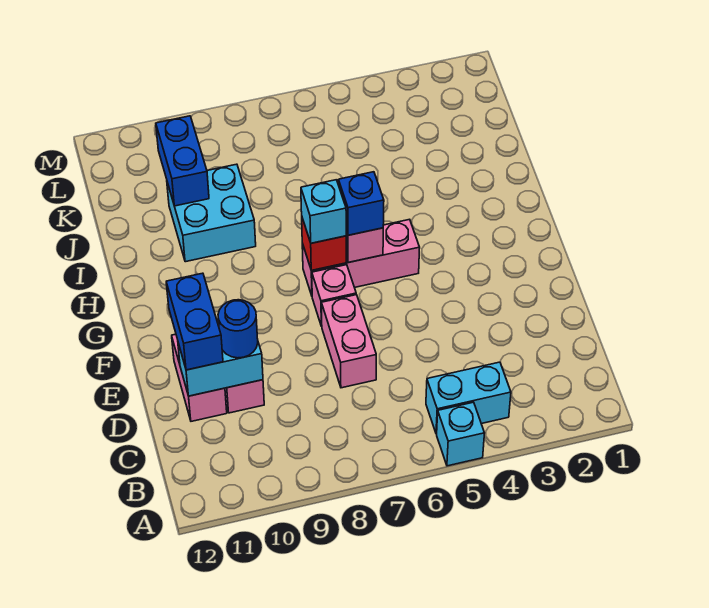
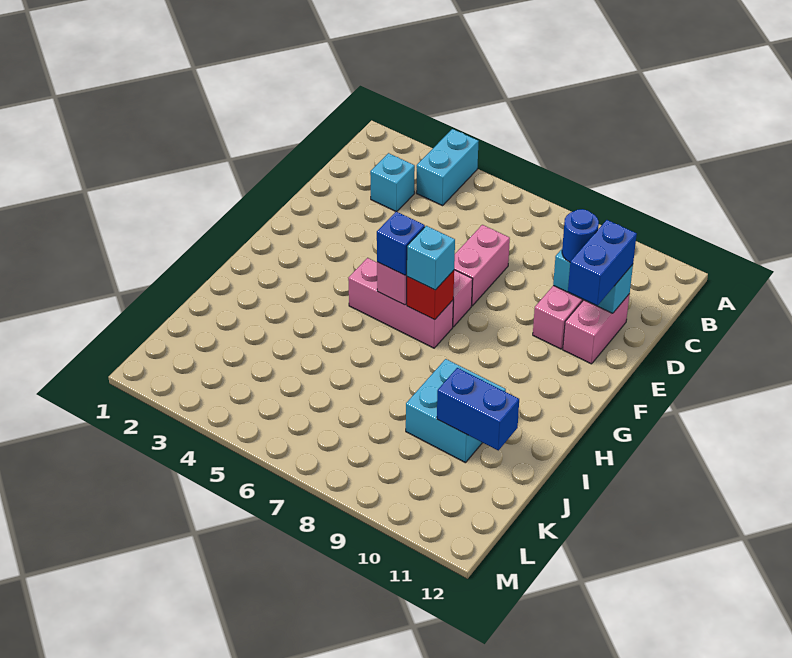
cyan 1x1 brick [437,402,484,466] -> cyan 1x1 brick moved to [370,153,415,211]
cyan 1x2 brick [426,362,511,434] -> cyan 1x2 brick turned to [416,129,479,206]
blue 1x2 brick [156,116,209,206] -> blue 1x2 brick turned to [437,368,519,450]

